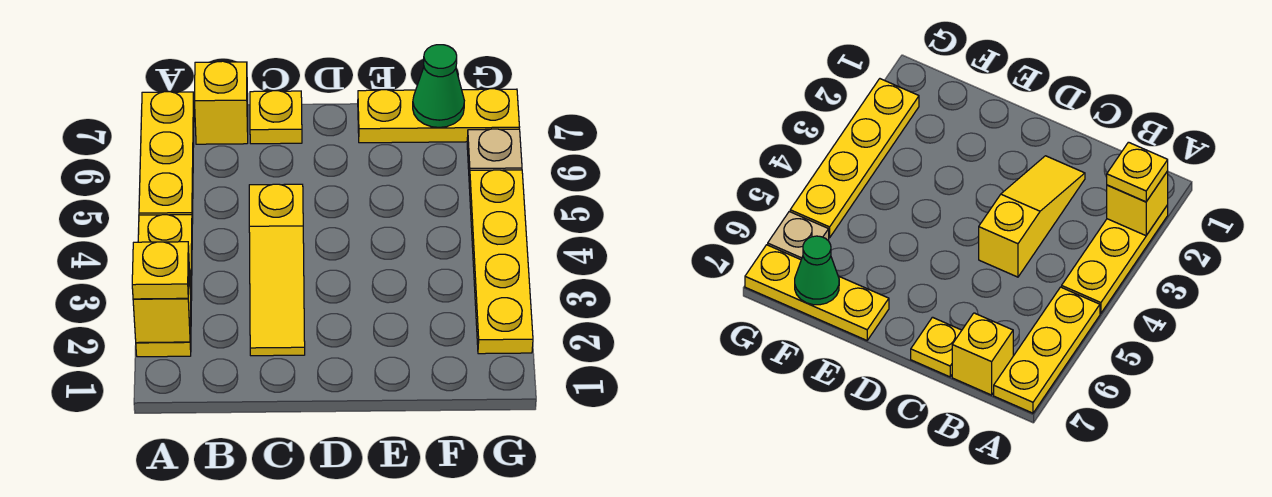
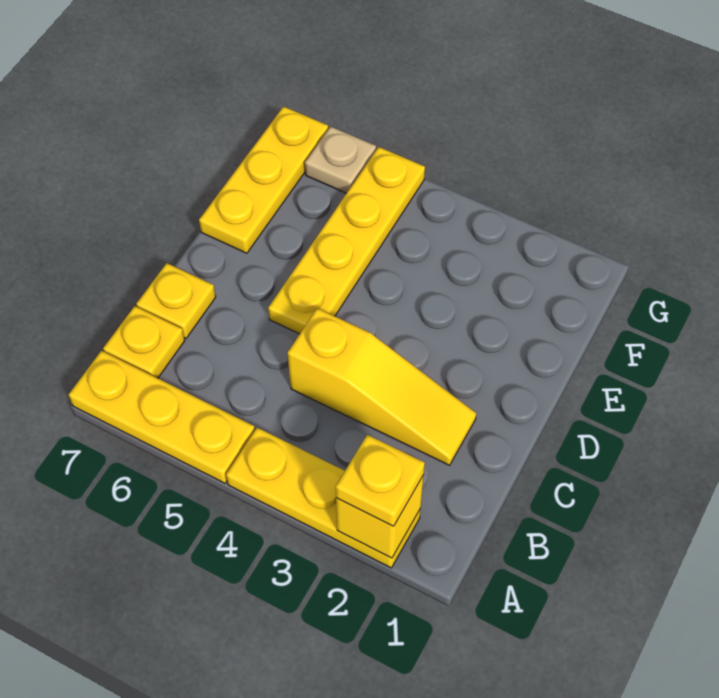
yellow 1x1 brick [195,61,248,144] -> yellow 1x1 plate [103,306,185,378]
green 1x1 cone [413,45,464,128] -> none
yellow 1x4 plate [469,170,533,354] -> yellow 1x4 plate turned to [268,147,425,334]

